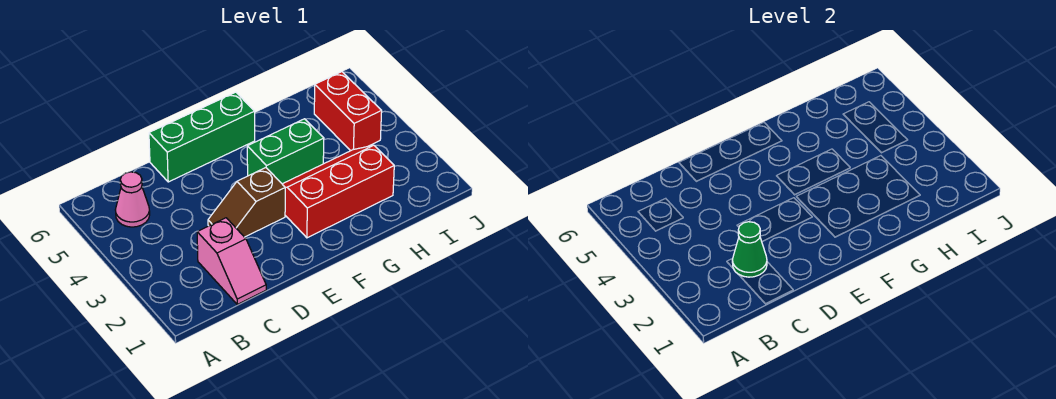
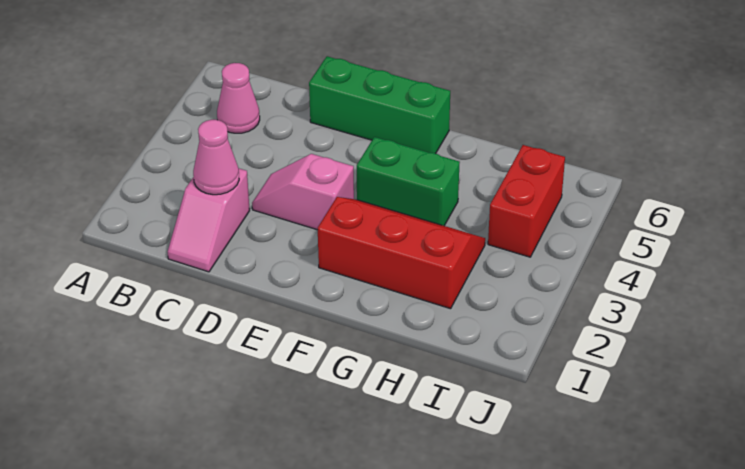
green 1x1 cone [732,222,767,277] -> pink 1x1 cone [193,120,239,195]
brown 1x2 slope [208,168,285,237] -> pink 1x2 slope [252,154,354,230]

